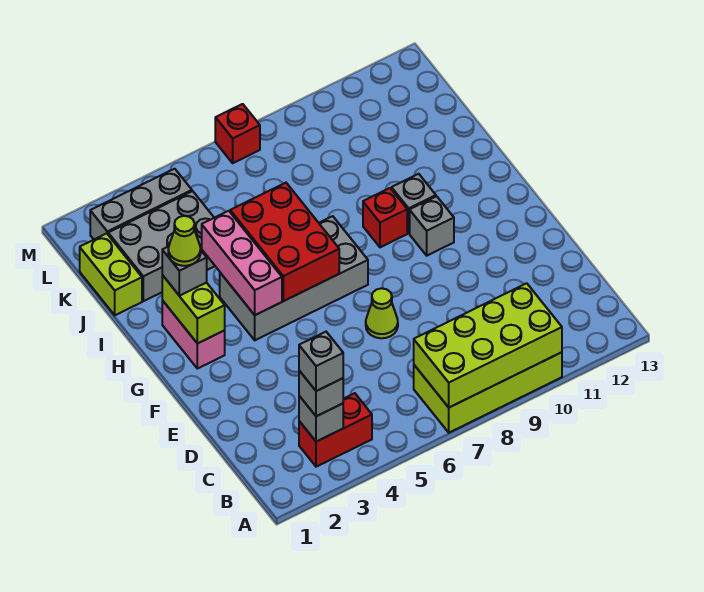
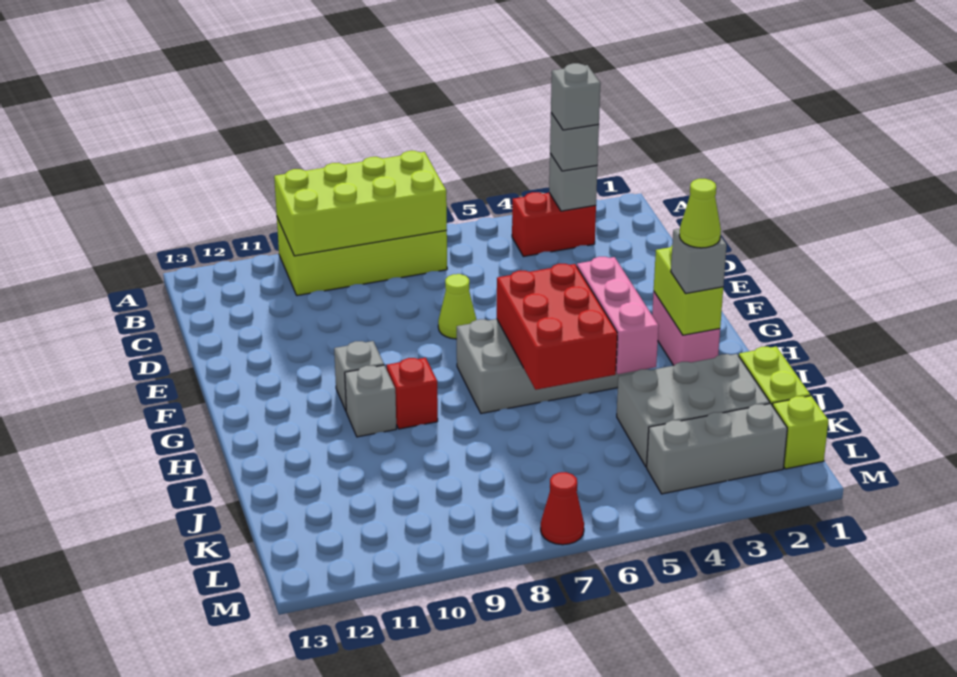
none -> lime 1x1 brick [772,396,828,469]
red 1x1 brick [215,104,260,163] -> red 1x1 cone [541,472,584,545]

